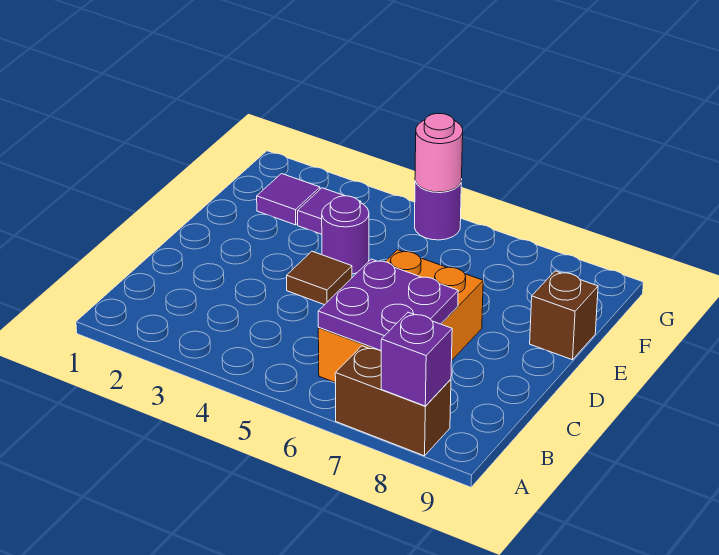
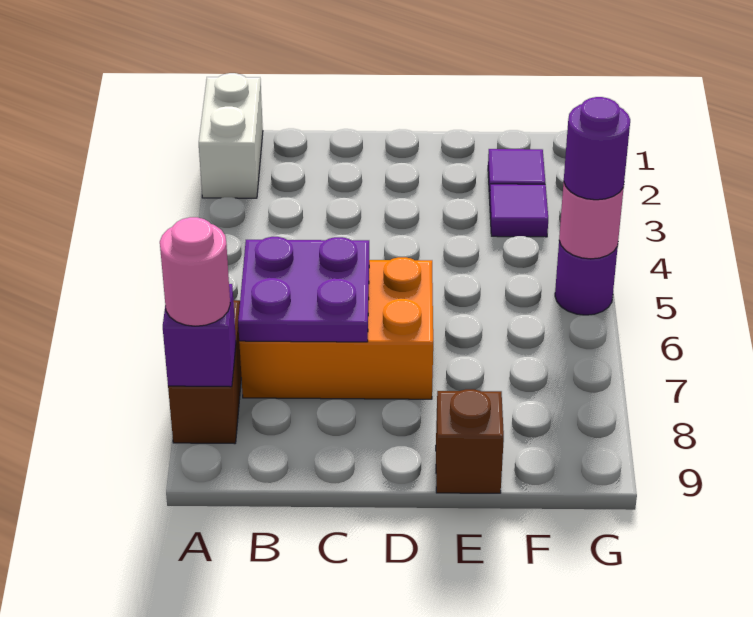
none -> white 1x2 brick [199,73,263,198]
none -> pink 1x1 round brick [160,217,230,326]
brown 1x1 tile [287,251,352,305] -> none
purple 1x1 round brick [322,196,369,274] -> purple 1x1 round brick moved to [564,97,630,200]

